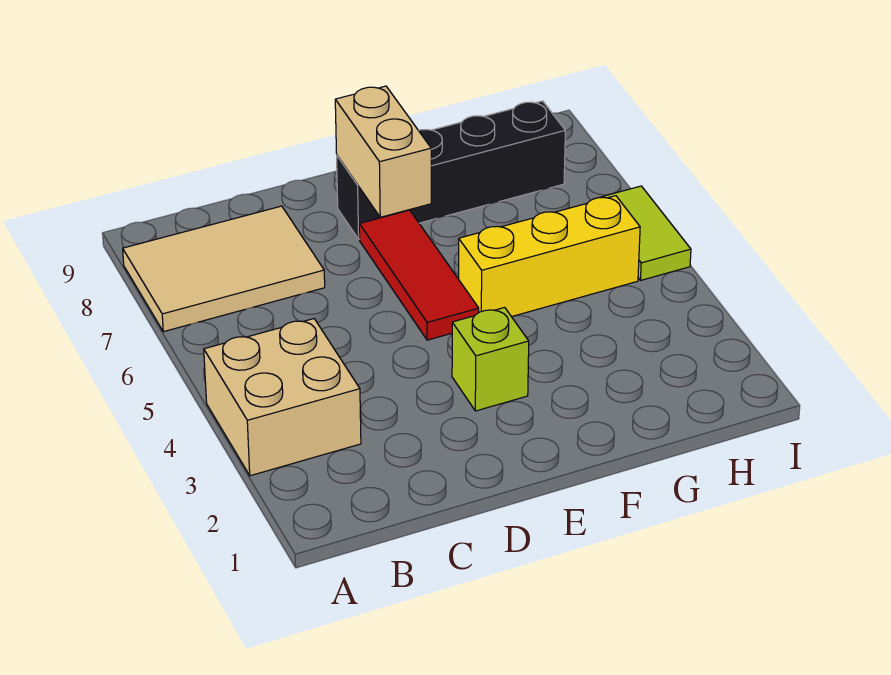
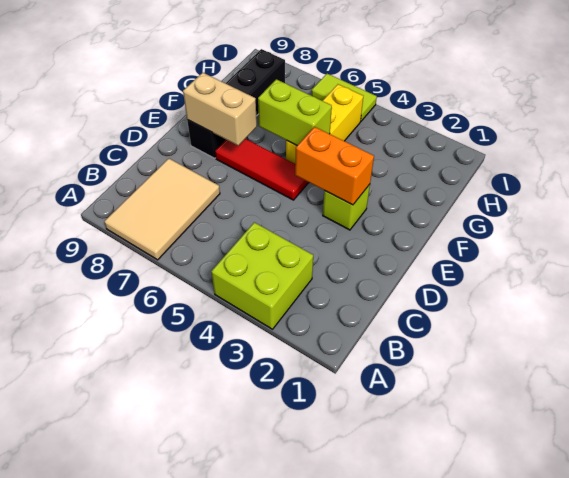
tan 2x2 brick [204,319,361,476] -> lime 2x2 brick [211,222,313,329]
none -> orange 1x2 brick [295,127,374,205]
none -> lime 1x2 brick [258,79,332,146]

